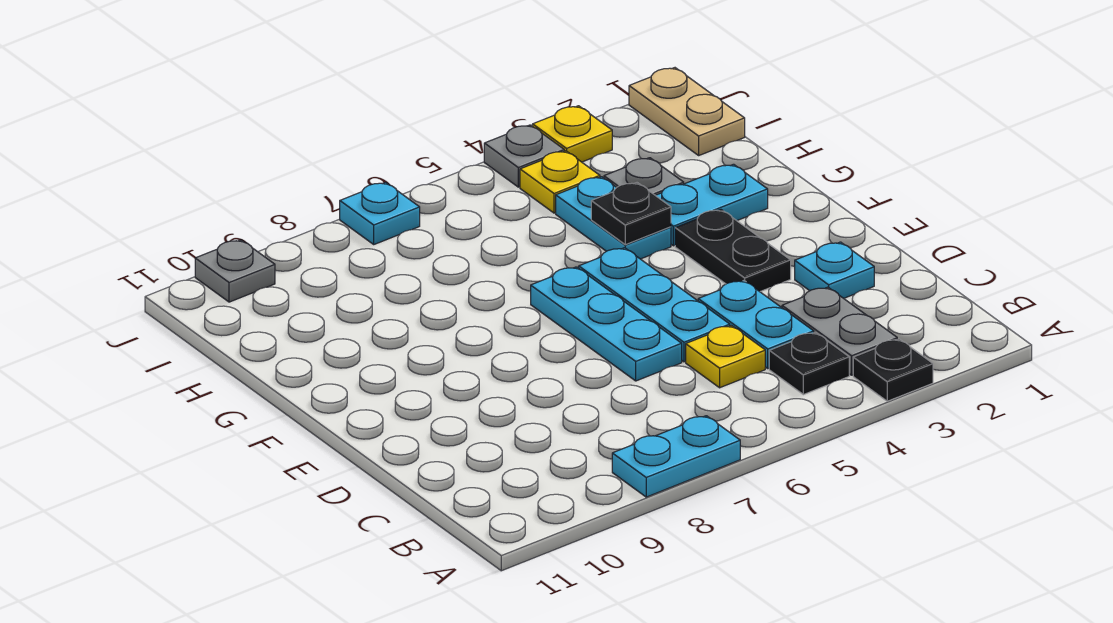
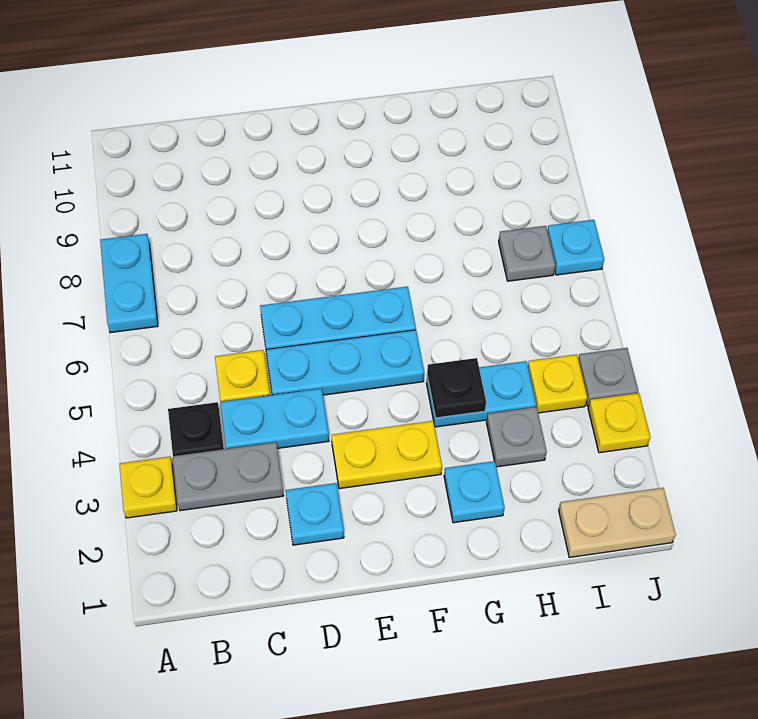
black 1x1 plate [853,339,933,401] -> yellow 1x1 plate [119,457,177,518]
black 1x2 plate [675,210,791,292] -> yellow 1x2 plate [332,421,442,489]
cyan 1x2 plate [655,164,768,246] -> cyan 1x1 plate [444,461,505,523]
grey 1x1 plate [195,240,275,302] -> grey 1x1 plate moved to [499,226,555,281]

